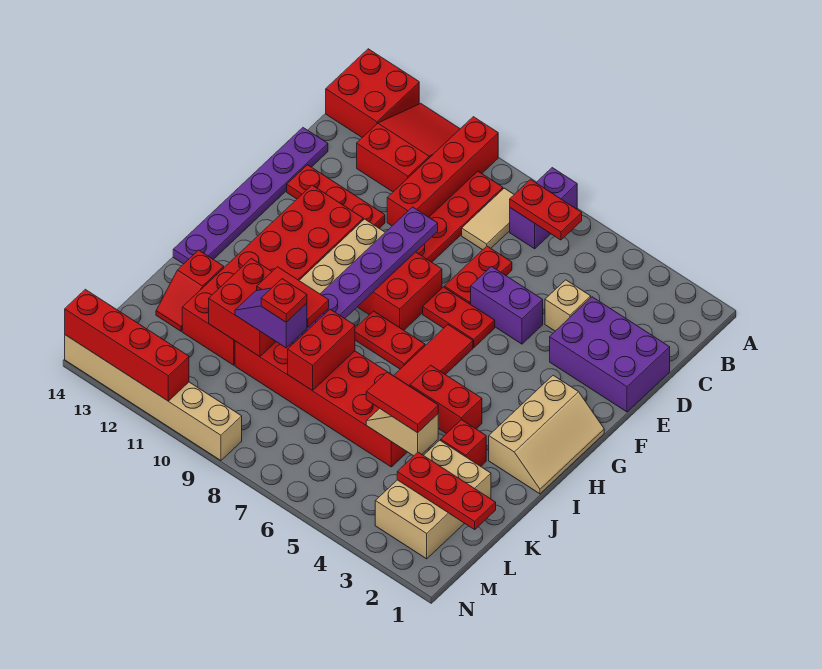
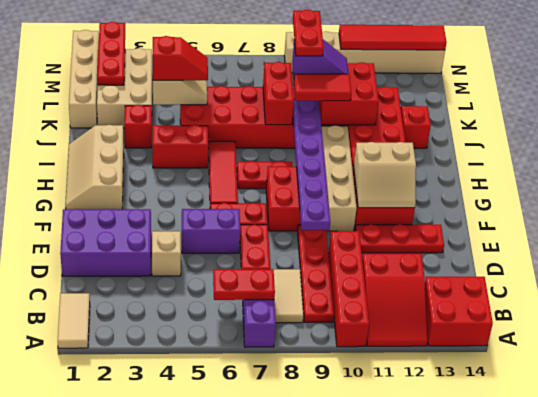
none -> tan 1x2 tile [58,293,90,348]
purple 1x6 plate [173,128,328,264] -> none
none -> tan 2x2 slope [354,142,416,208]
none -> tan 1x4 brick [69,30,99,128]
red 1x2 tile [366,372,438,433] -> red 1x2 slope [153,36,208,80]
red 1x1 plate [261,279,307,322] -> red 1x2 plate [293,10,324,56]
red 1x3 plate [397,452,496,529] -> red 1x3 plate turned to [97,22,125,85]
red 1x4 brick [65,289,189,401] -> red 1x4 tile [339,25,447,50]

